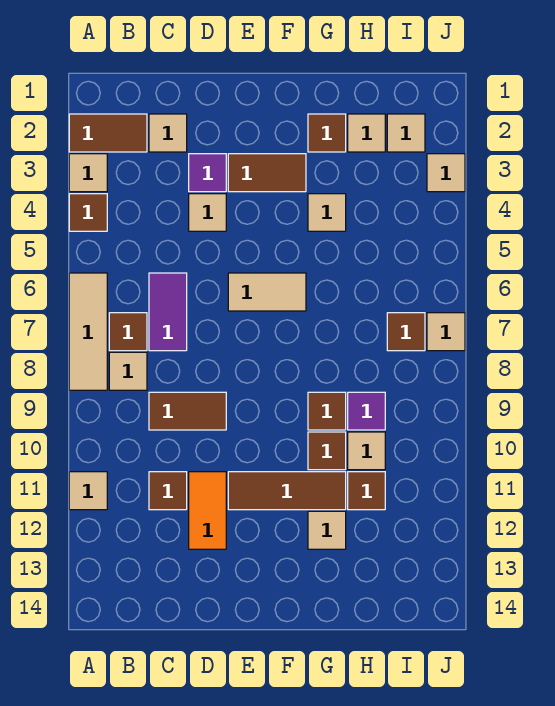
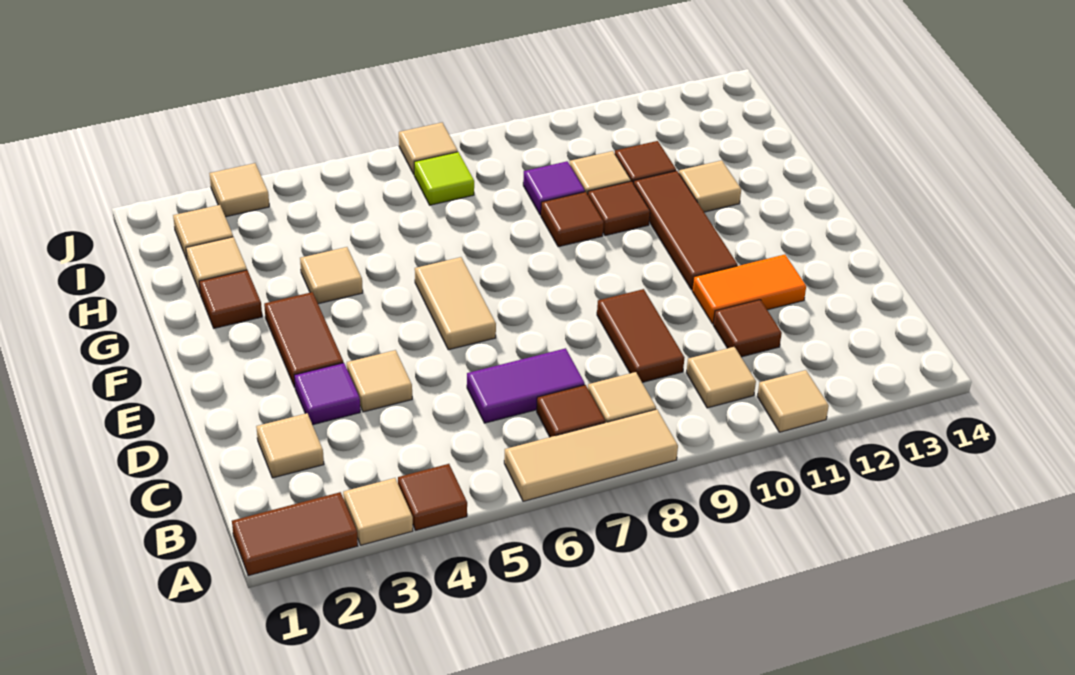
brown 1x2 tile [69,114,147,152] -> brown 1x2 tile turned to [232,492,358,576]
none -> tan 1x1 tile [686,347,756,408]
brown 1x1 tile [387,313,425,351] -> lime 1x1 tile [414,152,474,205]

